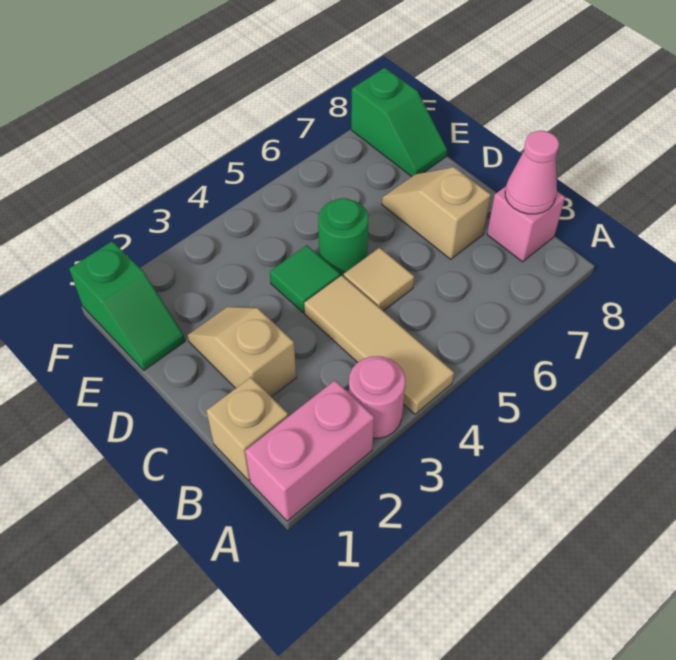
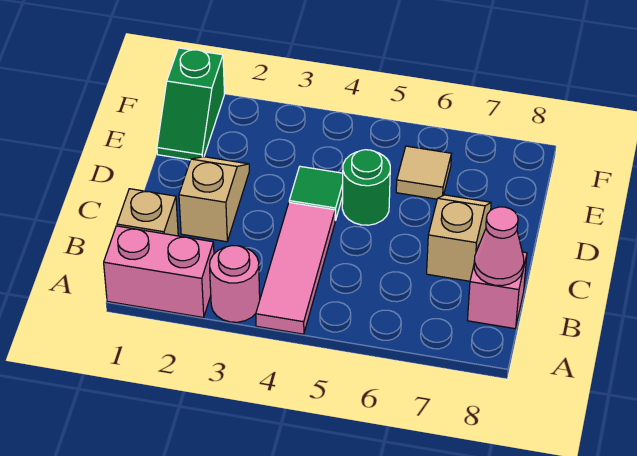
tan 1x3 tile [304,275,454,414] -> pink 1x3 tile [256,202,335,334]
tan 1x1 tile [343,248,414,311] -> tan 1x1 tile moved to [396,146,451,199]
green 1x2 slope [351,68,447,177] -> none

